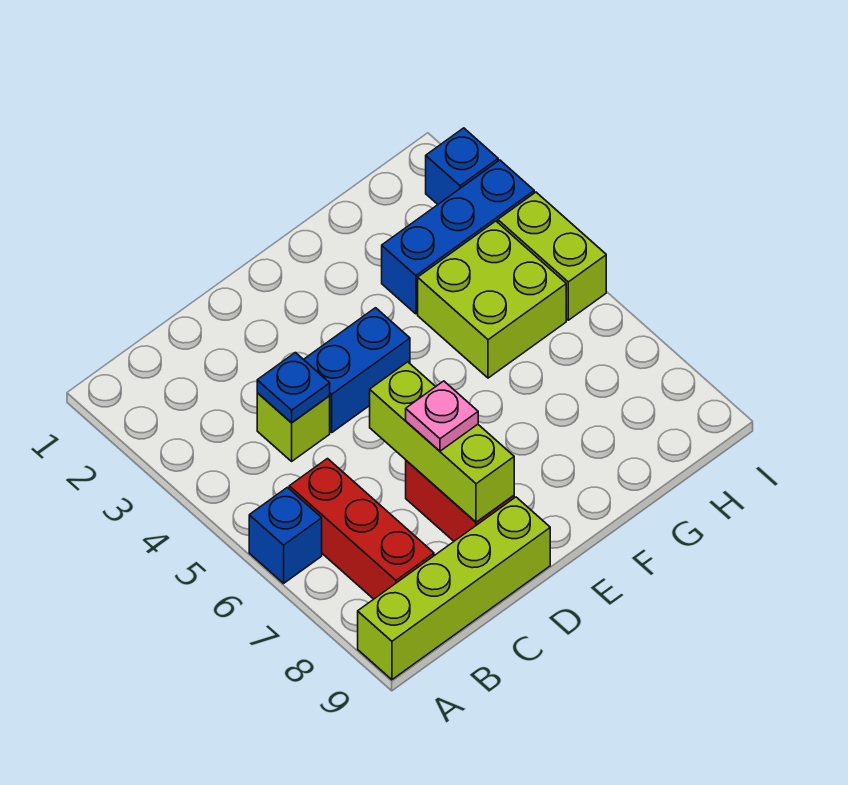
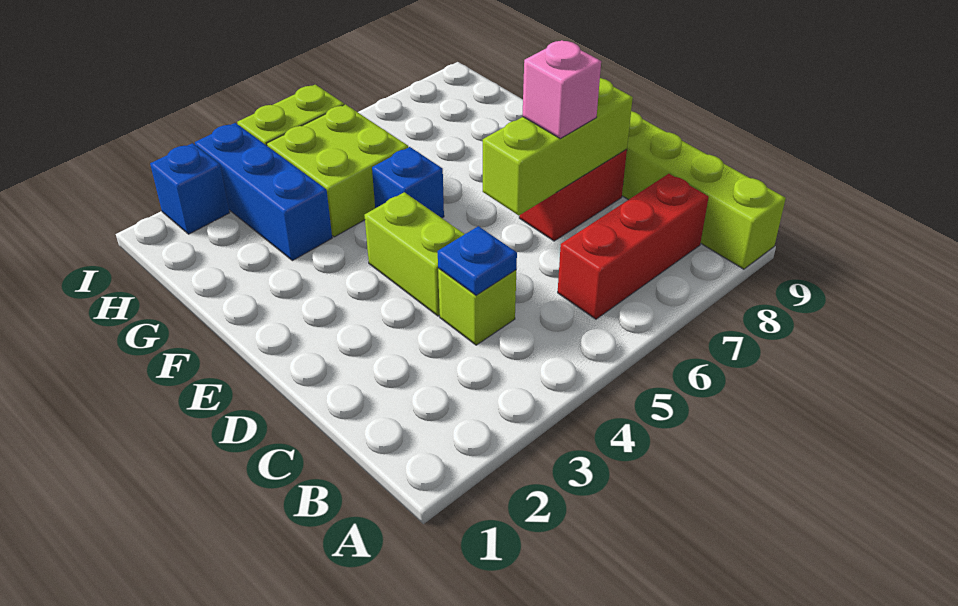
blue 1x1 brick [249,487,322,583] -> blue 1x1 brick moved to [372,147,444,218]
blue 1x2 brick [304,308,410,432] -> lime 1x2 brick [364,192,464,316]
pink 1x1 plate [406,381,478,451] -> pink 1x1 brick [523,40,601,139]

